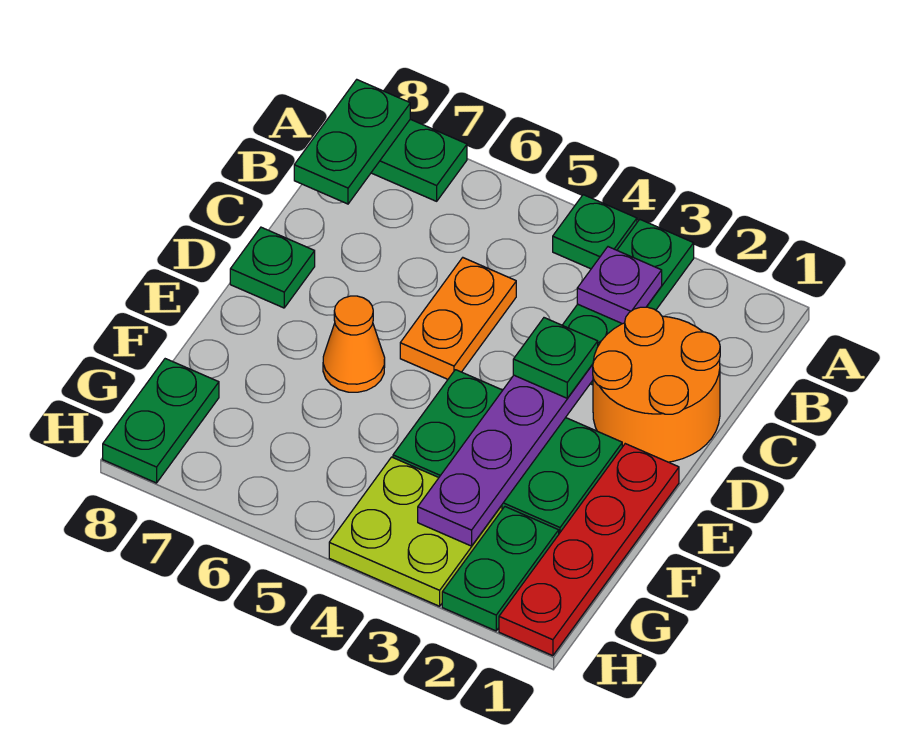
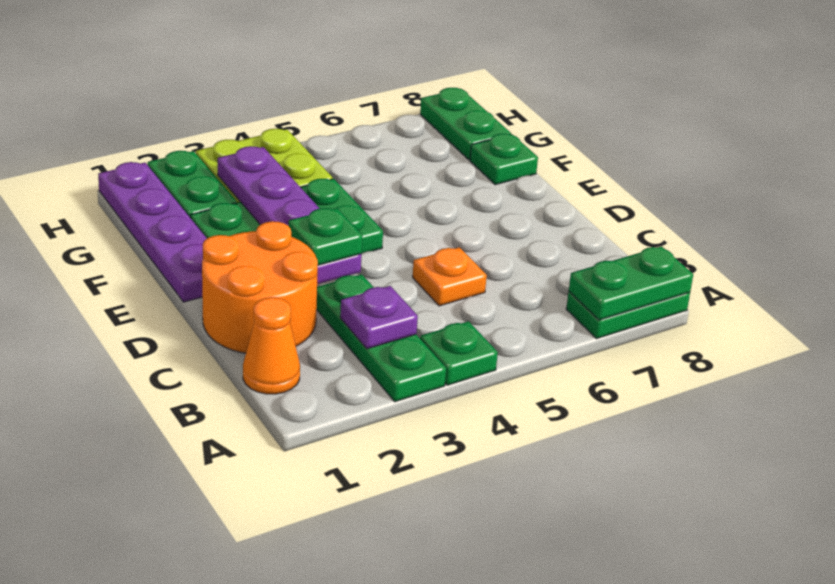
green 1x2 plate [294,80,410,204] -> green 1x2 plate turned to [569,246,693,320]
orange 1x2 plate [400,258,516,379] -> orange 1x1 plate [413,247,487,306]
green 1x1 plate [230,227,315,308] -> green 1x1 plate moved to [470,134,538,185]
red 1x4 plate [499,444,679,656] -> purple 1x4 plate [98,162,207,302]
orange 1x1 cone [323,296,385,392] -> orange 1x1 cone moved to [243,297,300,394]

